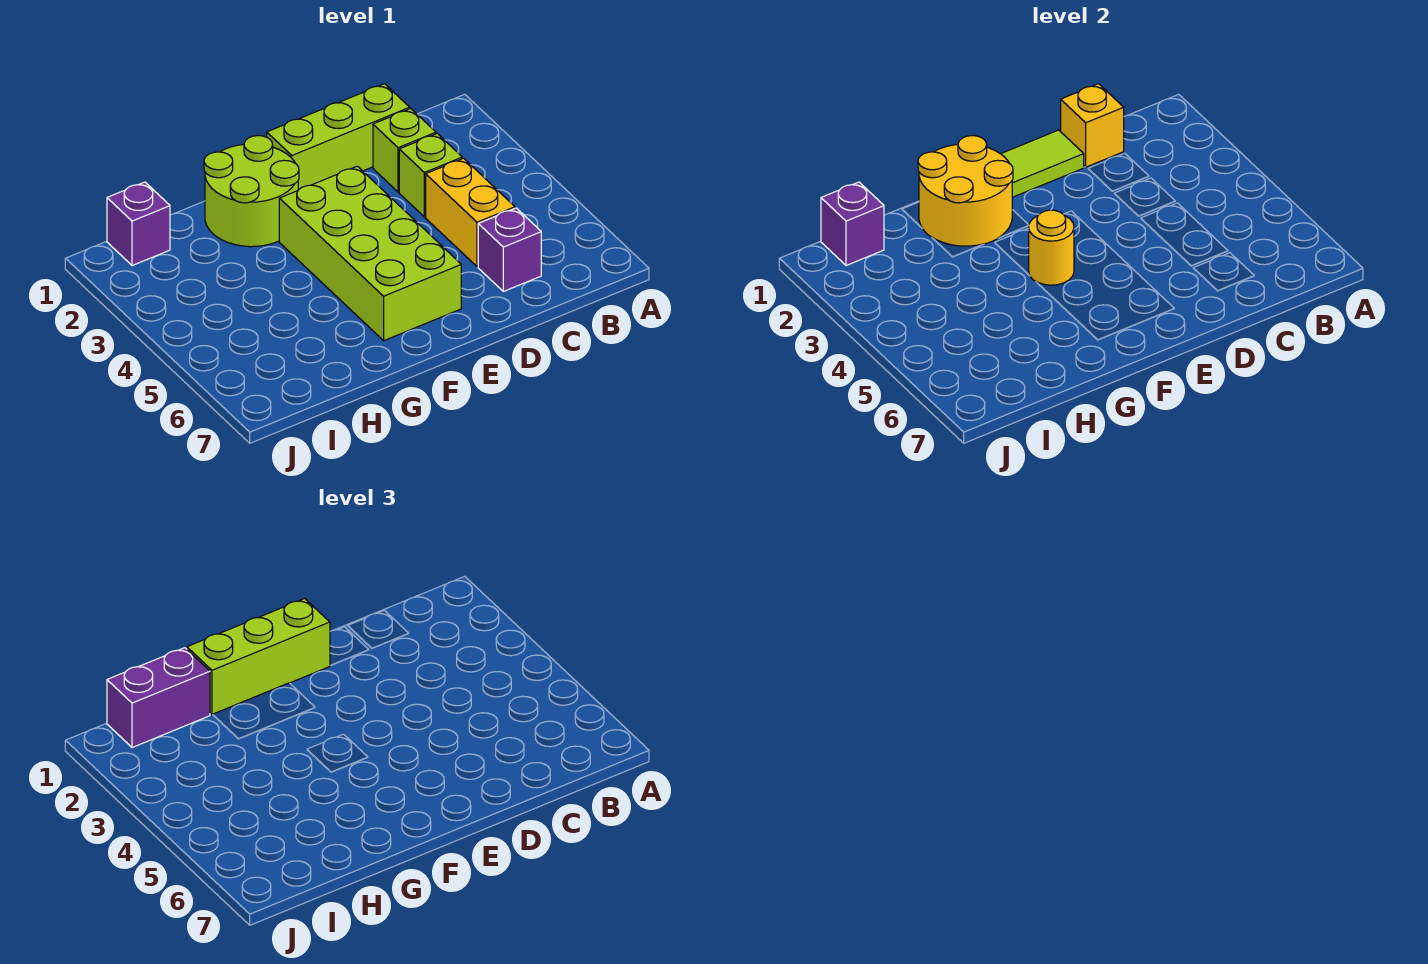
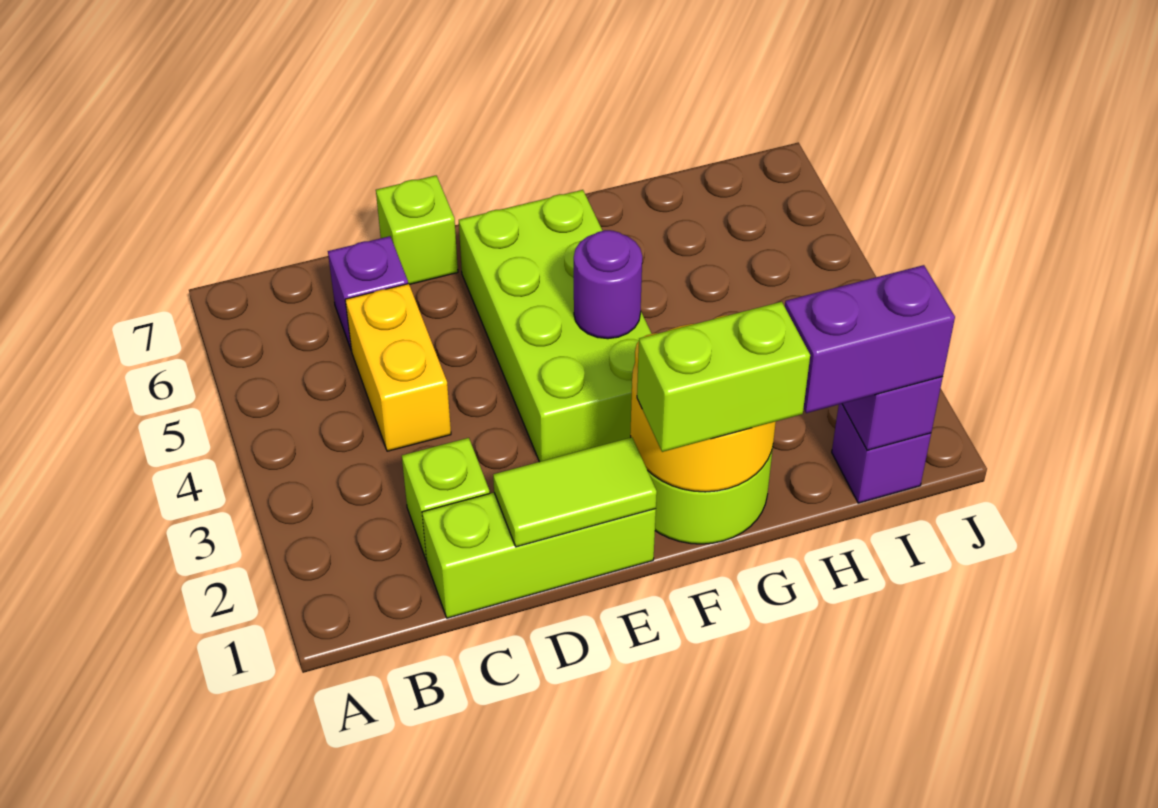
yellow 1x1 brick [1061,84,1124,167] -> none
lime 1x1 brick [399,134,462,217] -> lime 1x1 brick moved to [376,176,458,284]
lime 1x3 brick [187,599,330,715] -> lime 1x2 brick [637,302,810,452]
yellow 1x1 round brick [1029,210,1074,285] -> purple 1x1 round brick [574,230,642,339]

